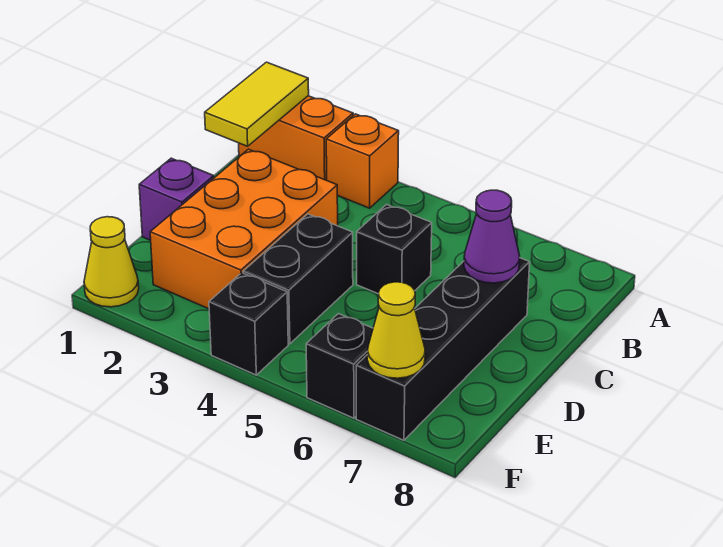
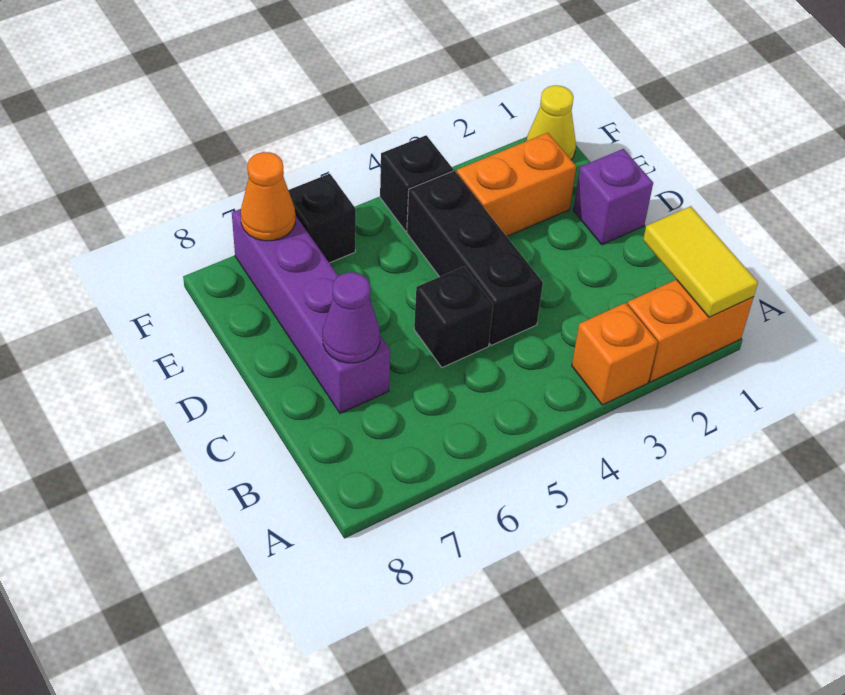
orange 2x3 brick [150,149,338,309] -> orange 1x2 brick [457,133,576,236]
black 1x4 brick [356,258,530,440] -> purple 1x4 brick [232,209,390,413]
black 1x2 brick [243,214,353,344] -> black 1x3 brick [407,171,543,345]
yellow 1x1 cone [367,282,425,378] -> orange 1x1 cone [241,152,295,241]

